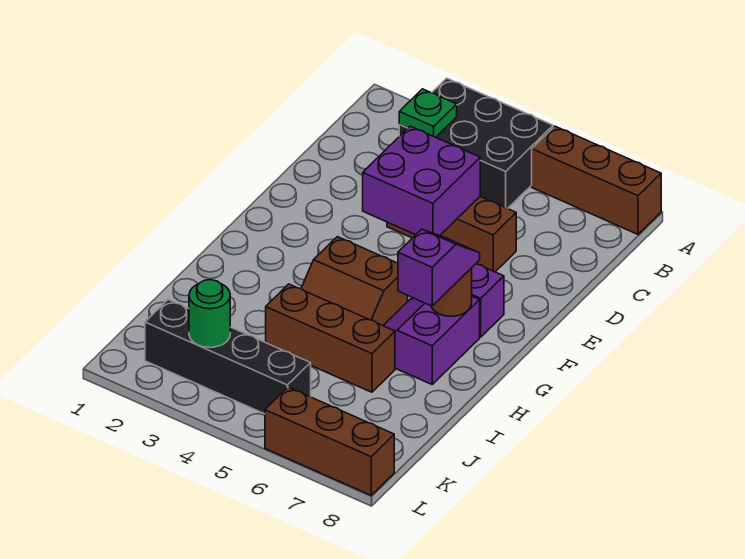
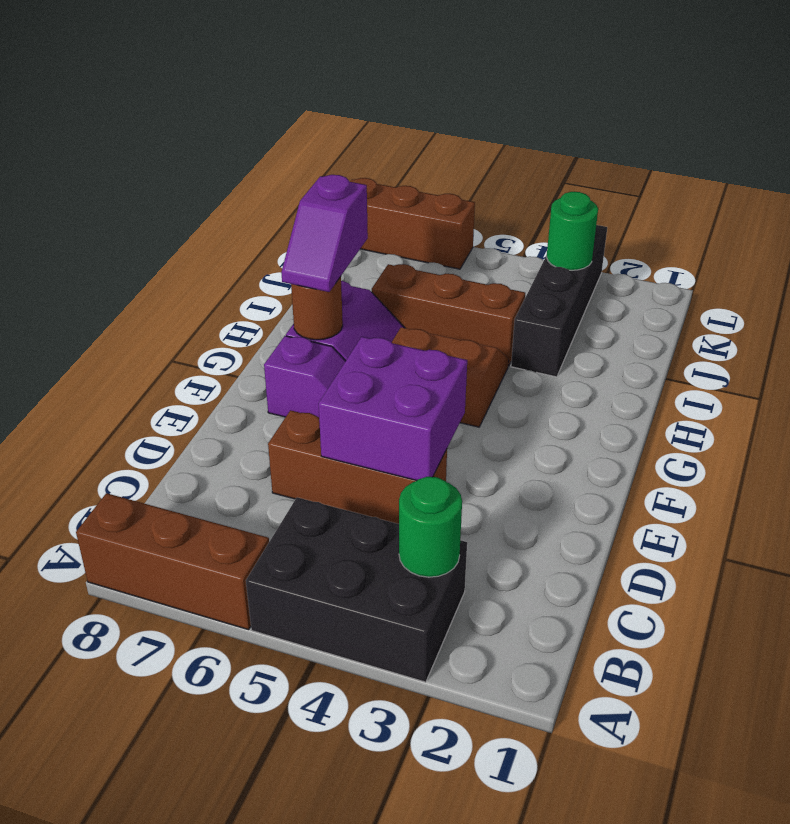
green 1x1 plate [399,89,457,137] -> green 1x1 round brick [399,477,462,577]
black 1x4 brick [145,300,311,414] -> black 1x4 brick turned to [511,225,607,377]

